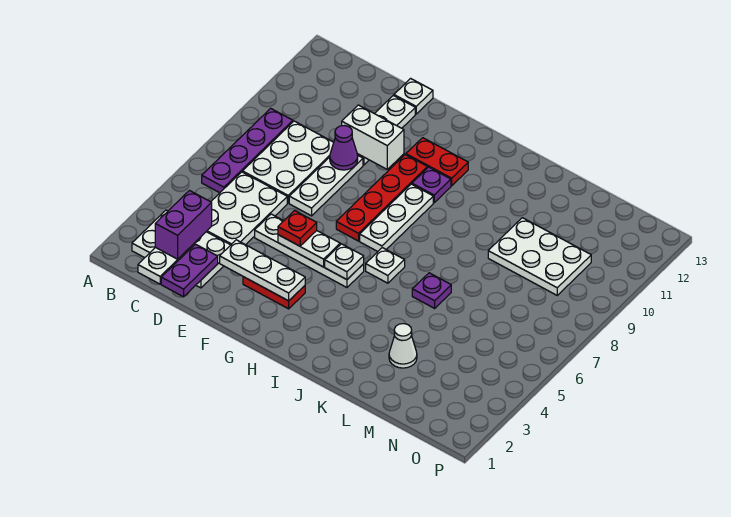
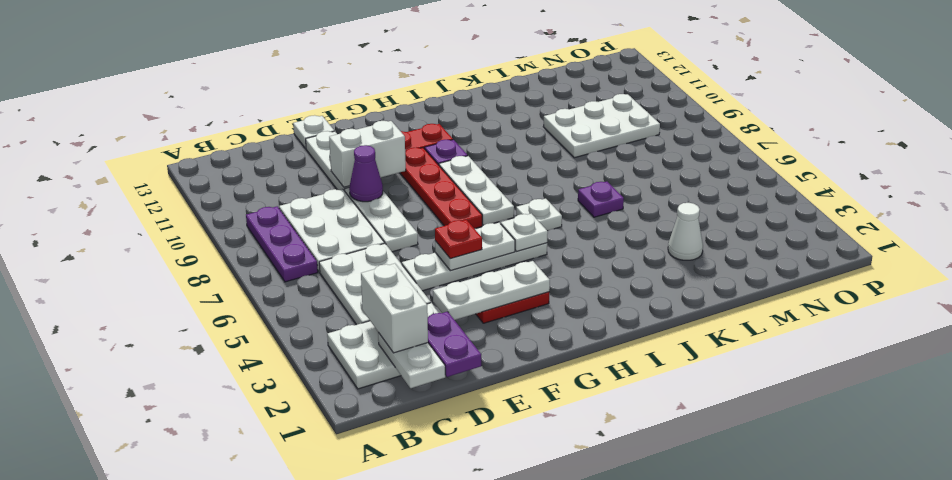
purple 1x4 plate [202,108,293,193] -> purple 1x3 plate [246,206,318,282]
purple 1x2 brick [155,191,212,259] -> white 1x2 brick [361,263,428,353]

